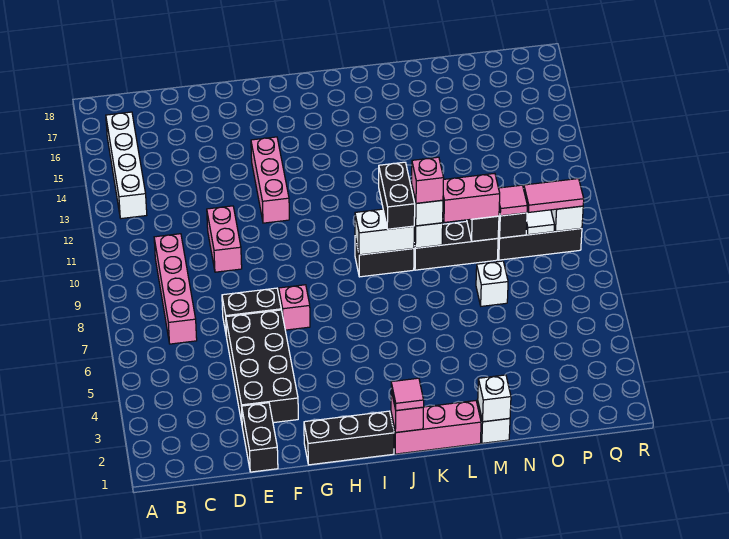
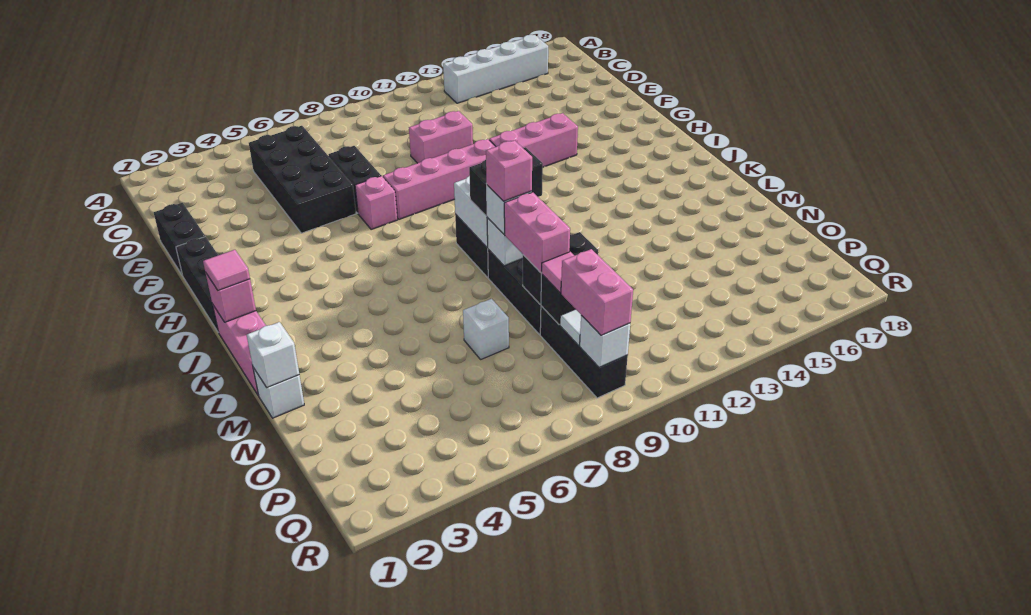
pink 1x4 brick [154,234,197,344] -> pink 1x4 brick moved to [383,139,496,219]
black 1x2 brick [242,403,278,472] -> black 1x2 brick turned to [154,203,205,275]
black 2x4 brick [226,310,298,423] -> black 2x4 brick turned to [249,126,356,233]
pink 1x2 tile [524,179,584,212] -> pink 1x2 brick [561,249,633,335]

